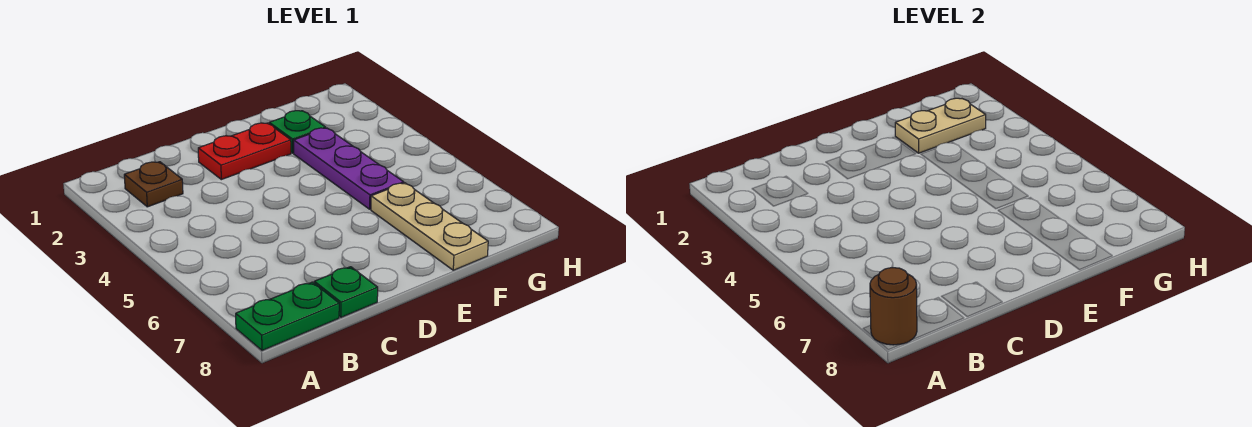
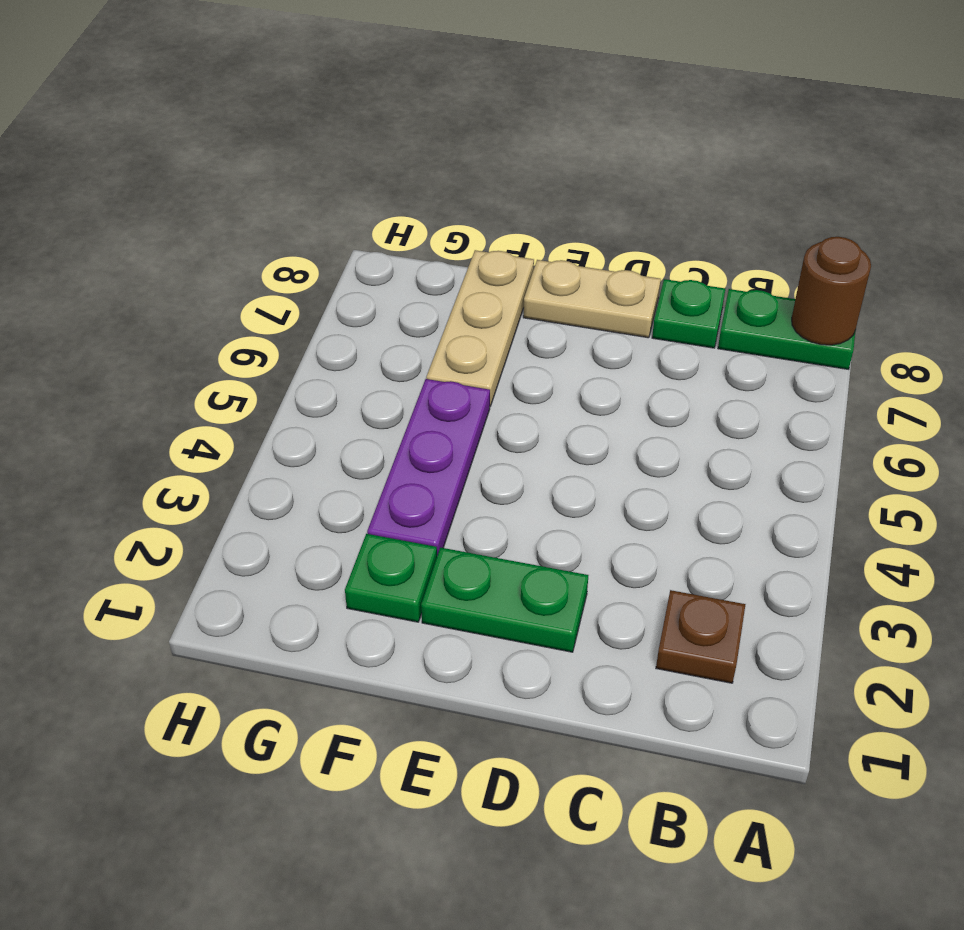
red 1x2 plate [198,123,291,180] -> green 1x2 plate [421,548,588,652]
tan 1x2 plate [895,98,986,153] -> tan 1x2 plate moved to [523,260,661,338]

